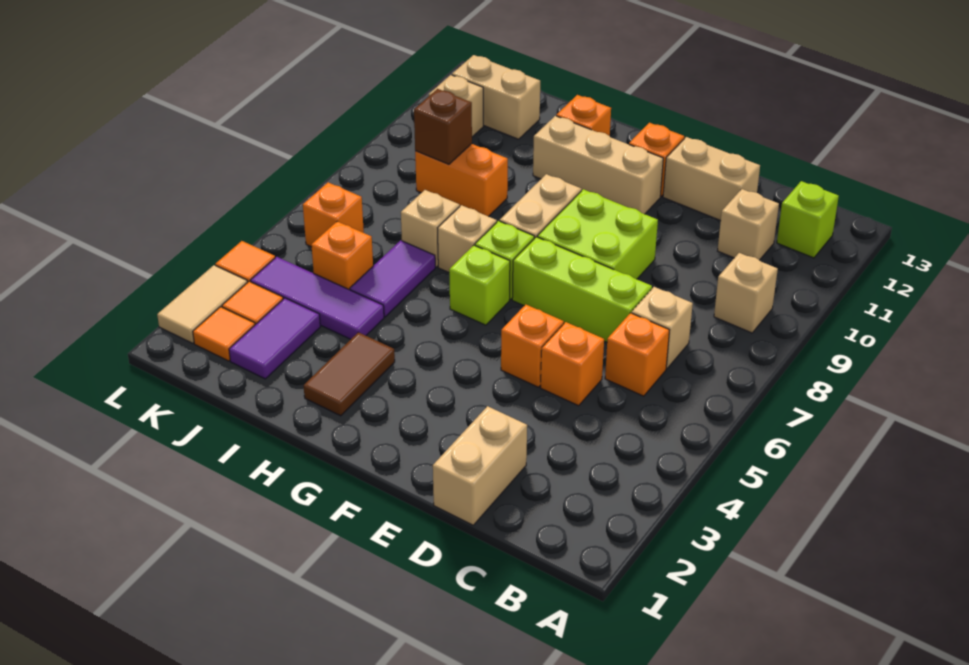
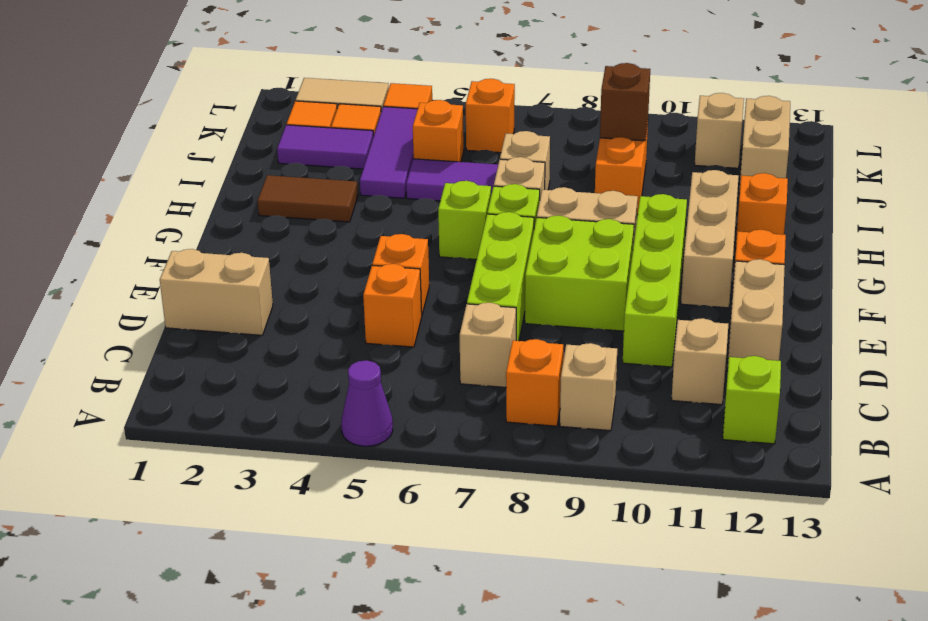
none -> purple 1x1 cone [341,360,393,446]
orange 1x1 brick [605,313,669,396] -> orange 1x1 brick moved to [506,339,563,426]
none -> lime 1x4 brick [623,194,687,367]

